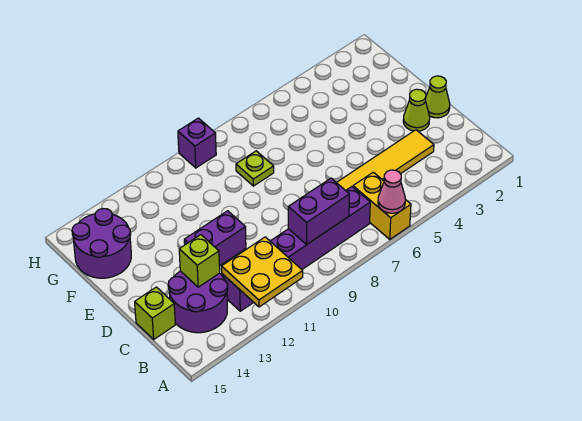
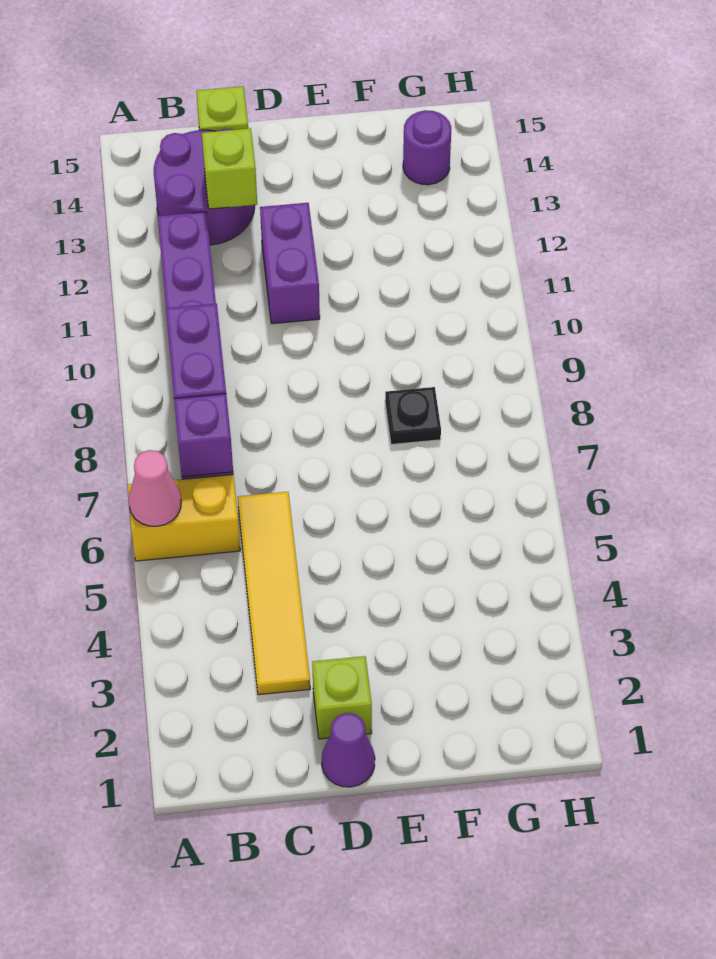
yellow 2x2 plate [222,237,303,307] -> none
lime 1x1 cone [426,76,450,118] -> purple 1x1 cone [322,713,375,787]
lime 1x1 cone [403,89,430,131] -> lime 1x1 brick [312,656,372,739]
lime 1x1 plate [236,151,274,186] -> black 1x1 plate [385,387,441,444]
purple 2x2 round brick [72,209,131,278] -> purple 1x1 round brick [403,110,451,185]
purple 1x1 brick [178,118,216,168] -> purple 1x1 brick moved to [174,394,233,477]

